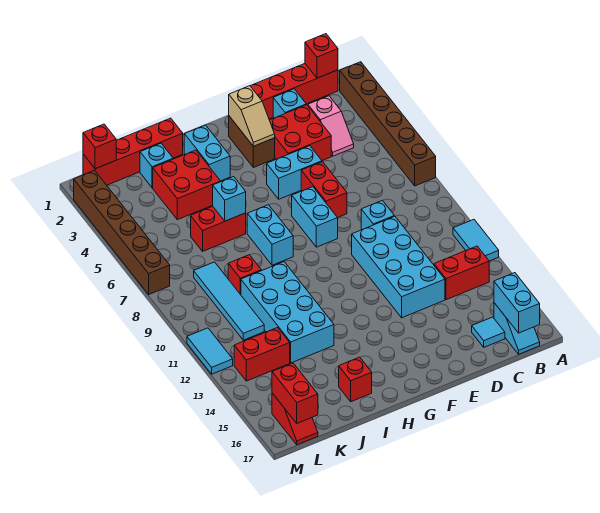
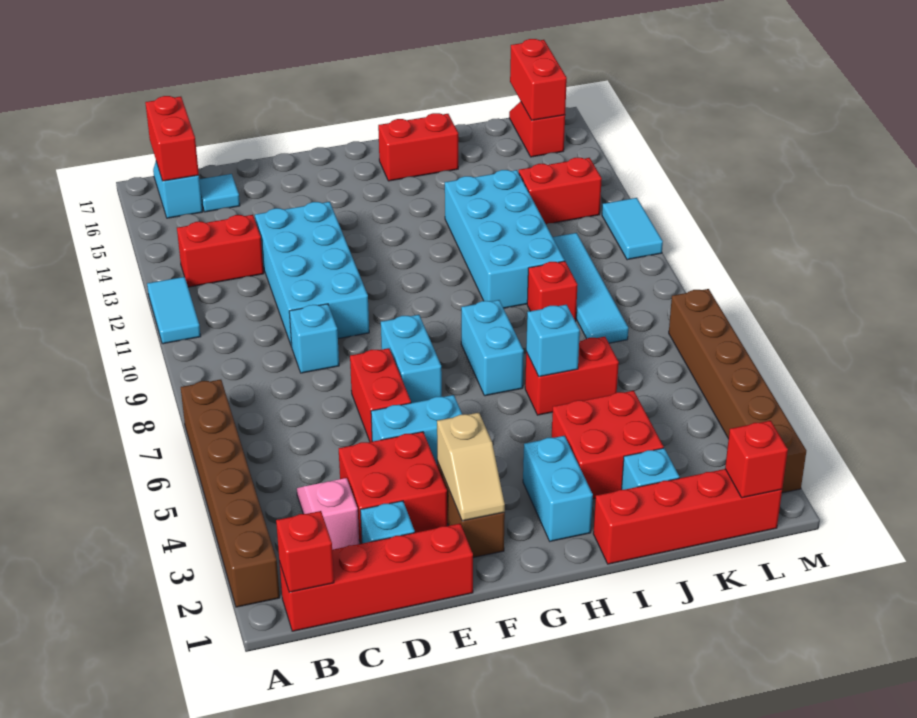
cyan 1x2 brick [494,273,540,333] -> red 1x2 brick [145,96,199,181]
tan 1x2 slope [229,86,275,146] -> tan 1x2 slope turned to [437,413,505,521]
red 1x1 brick [339,357,372,402] -> red 1x2 brick [378,113,458,181]

